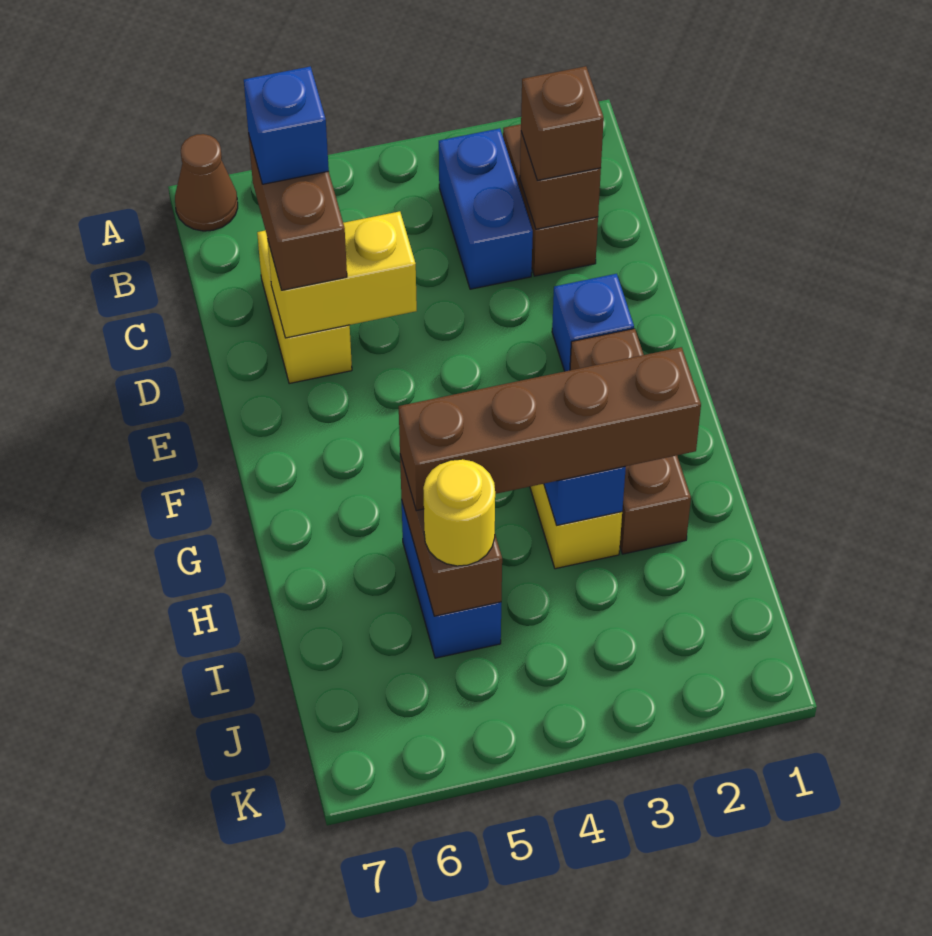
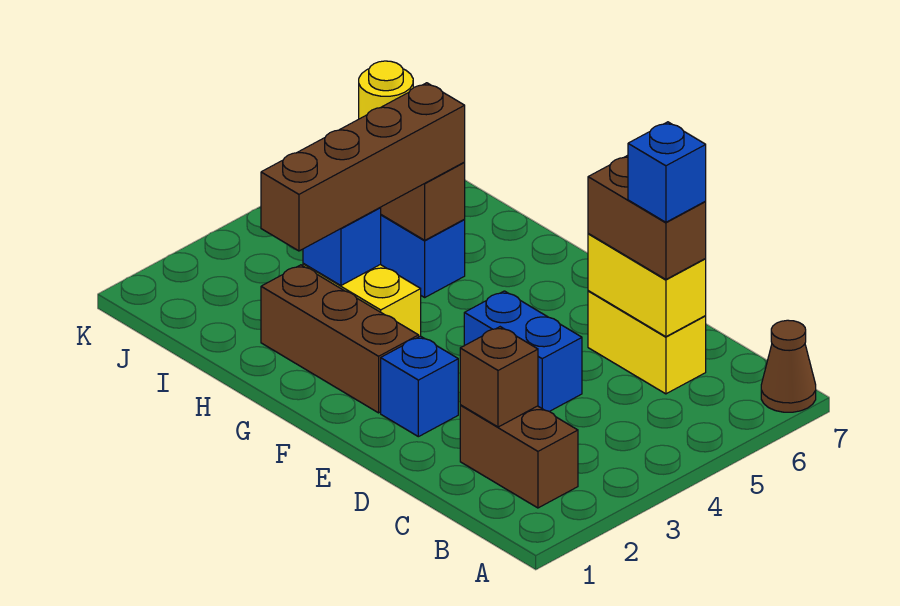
blue 1x2 brick [439,128,533,289] -> blue 1x2 brick moved to [464,291,582,411]
brown 1x1 brick [521,66,604,180] -> none
yellow 1x2 brick [268,211,417,338] -> yellow 1x2 brick turned to [588,234,706,337]

